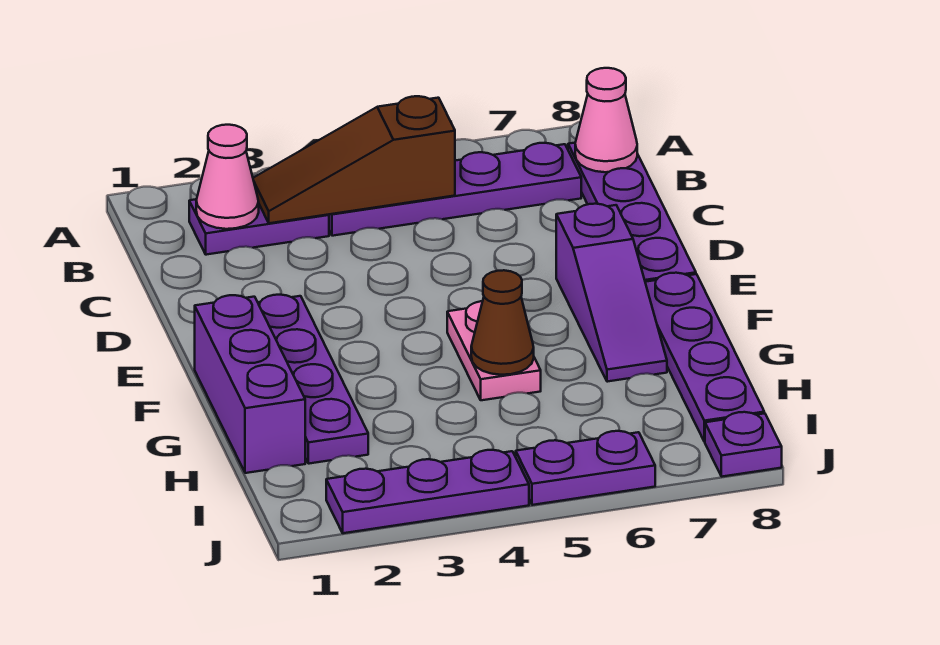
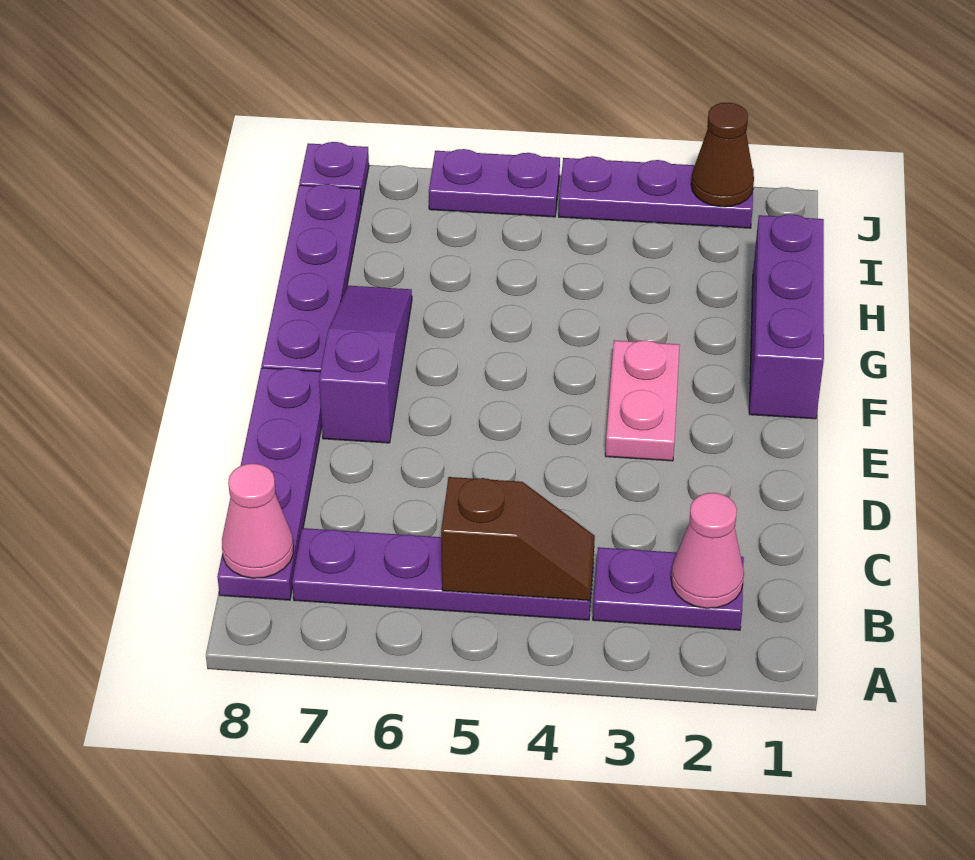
brown 1x3 slope [253,96,455,223] -> brown 1x2 slope [441,477,595,601]
purple 1x4 plate [258,295,368,464] -> none
pink 1x2 plate [447,301,541,400] -> pink 1x2 plate moved to [605,340,680,461]
brown 1x1 cone [471,270,534,375] -> brown 1x1 cone moved to [691,103,754,207]

